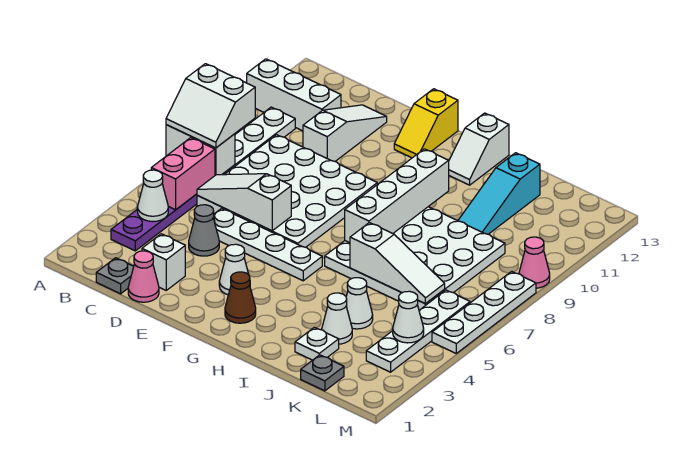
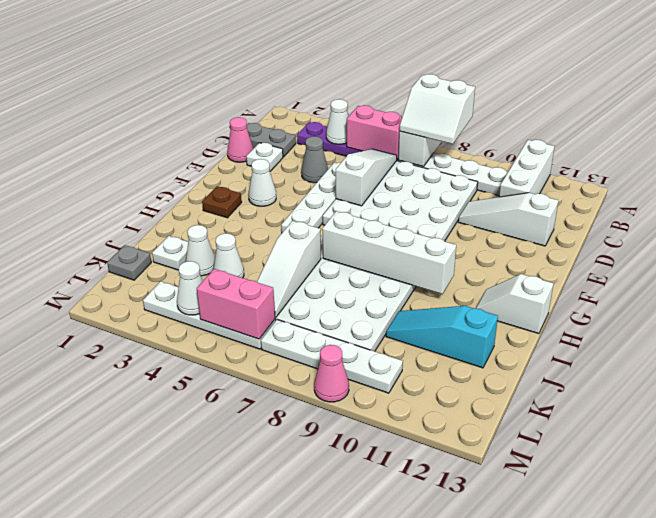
white 2x2 slope [166,64,255,148] -> white 2x2 slope turned to [399,74,475,144]
grey 1x1 plate [96,258,134,294] -> grey 1x2 plate [247,123,296,157]
white 1x1 brick [142,234,185,290] -> white 1x1 plate [246,143,283,171]
white 1x3 slope [303,105,387,161] -> white 1x3 slope turned to [458,193,559,246]
yellow 1x2 slope [394,89,458,158] -> none
brown 1x1 cone [225,272,256,323] -> brown 1x1 plate [202,187,242,218]
none -> pink 1x2 brick [197,269,276,339]
white 1x4 plate [432,271,536,353] -> white 1x4 plate moved to [261,320,403,393]

